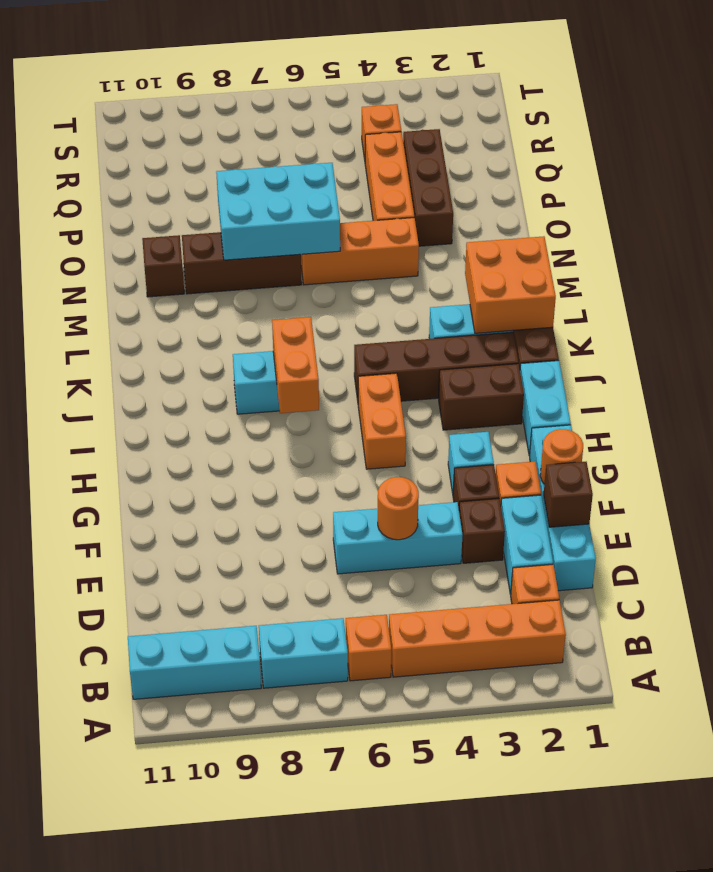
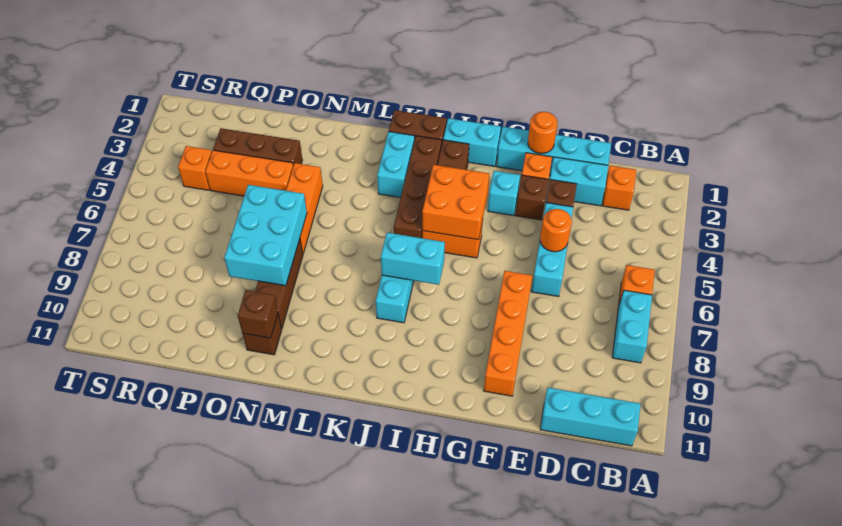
orange 1x4 brick [389,600,566,677] -> orange 1x4 brick moved to [484,271,532,396]
cyan 1x3 brick [128,626,261,699] -> cyan 1x3 brick turned to [540,388,641,446]
brown 1x1 brick [544,462,593,527] -> brown 1x1 brick moved to [238,290,278,338]
orange 1x2 brick [272,317,319,413] -> cyan 1x2 brick [381,233,445,285]
orange 2x2 brick [465,236,556,333] -> orange 2x2 brick moved to [422,165,489,240]

